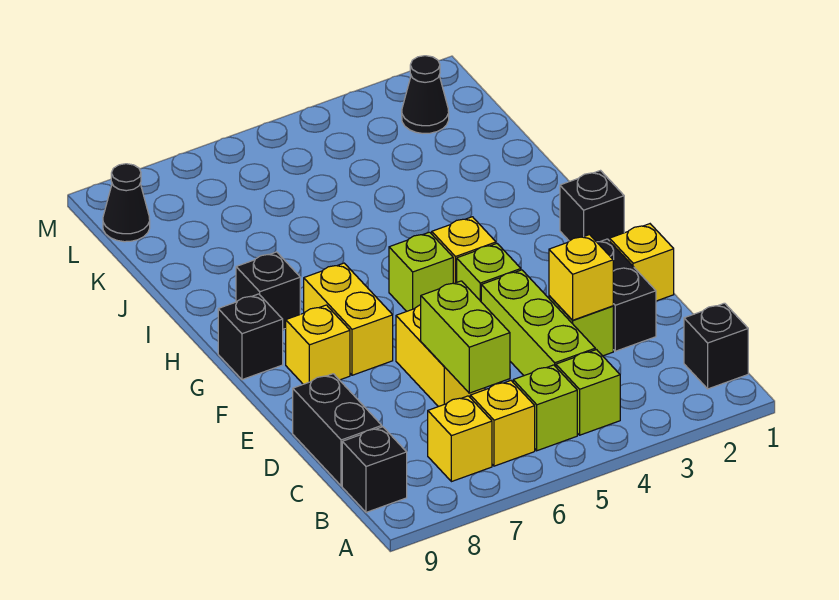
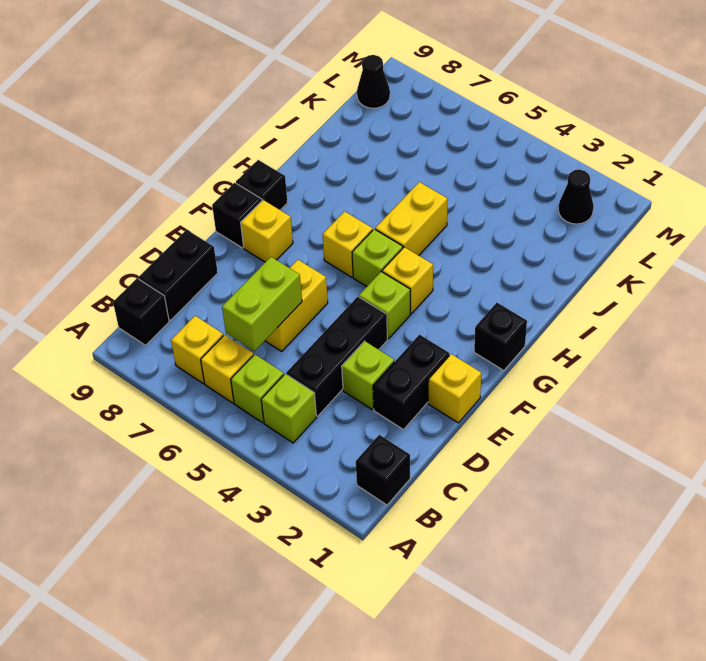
lime 1x3 brick [481,270,595,376] -> black 1x3 brick [286,297,387,416]
yellow 1x1 brick [549,235,613,320] -> yellow 1x1 brick moved to [322,211,373,277]
yellow 1x2 brick [304,263,393,375] -> yellow 1x2 brick moved to [375,182,448,256]
black 1x1 brick [236,252,300,329] -> black 1x1 brick moved to [212,183,262,248]

